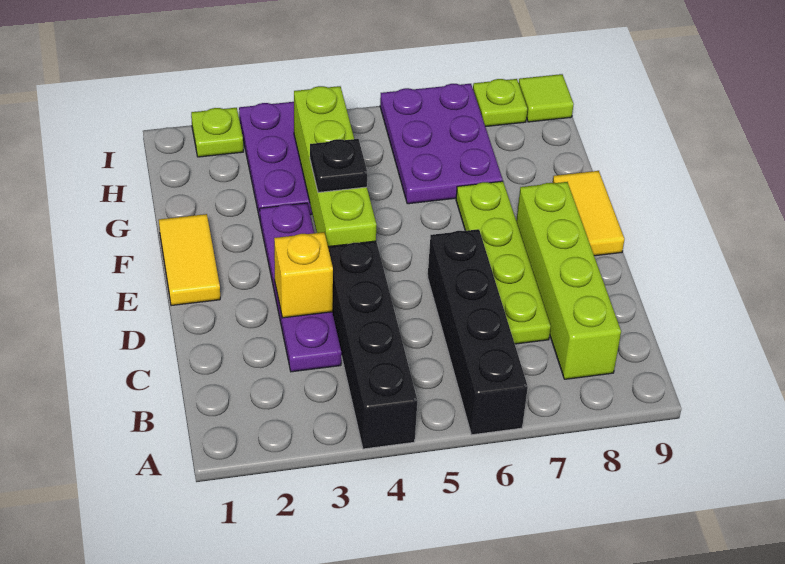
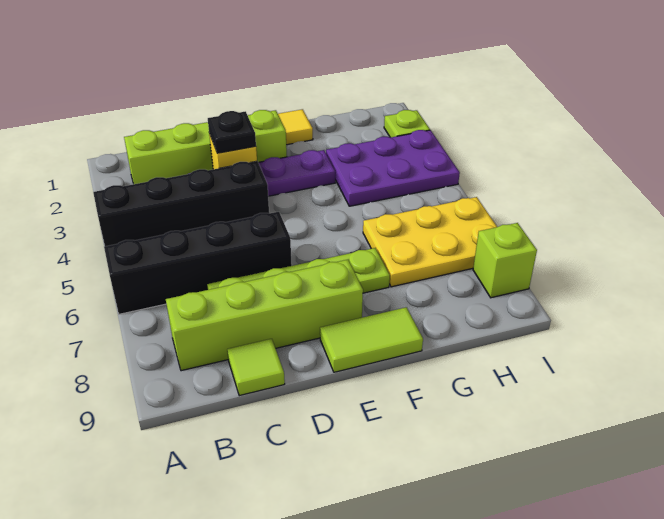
lime 1x4 brick [294,86,377,246] -> lime 1x4 brick moved to [124,110,287,184]
yellow 1x2 tile [553,171,624,256] -> lime 1x2 tile [320,307,423,372]
black 1x1 plate [310,139,367,192] -> black 1x1 plate moved to [208,111,256,153]
purple 2x3 plate [380,84,503,204] -> yellow 2x3 plate [363,197,497,287]
lime 1x1 plate [473,79,527,127] -> lime 1x1 brick [473,223,537,298]
lime 1x1 tile [519,74,574,122] -> lime 1x1 tile moved to [227,339,285,396]

